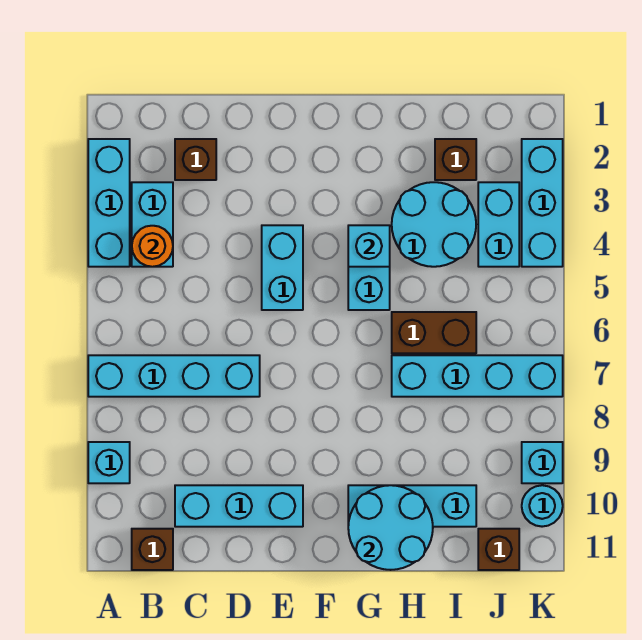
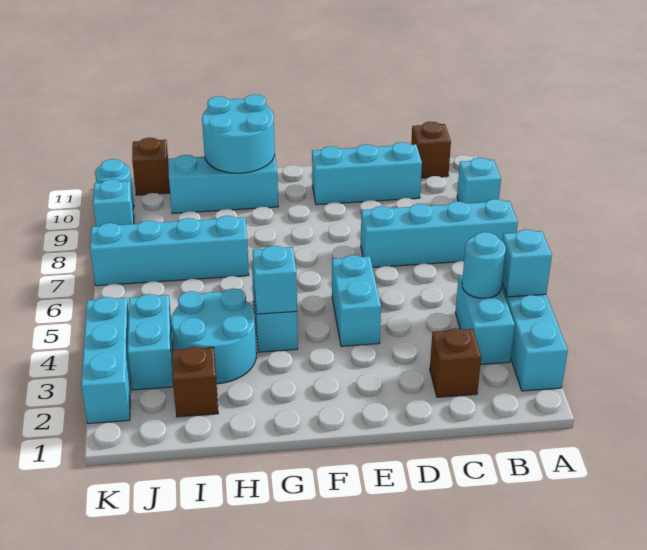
none -> cyan 1x1 brick [502,229,552,297]
orange 1x1 round brick [132,226,173,267] -> cyan 1x1 round brick [462,232,506,298]
brown 1x2 brick [392,312,476,353] -> none

